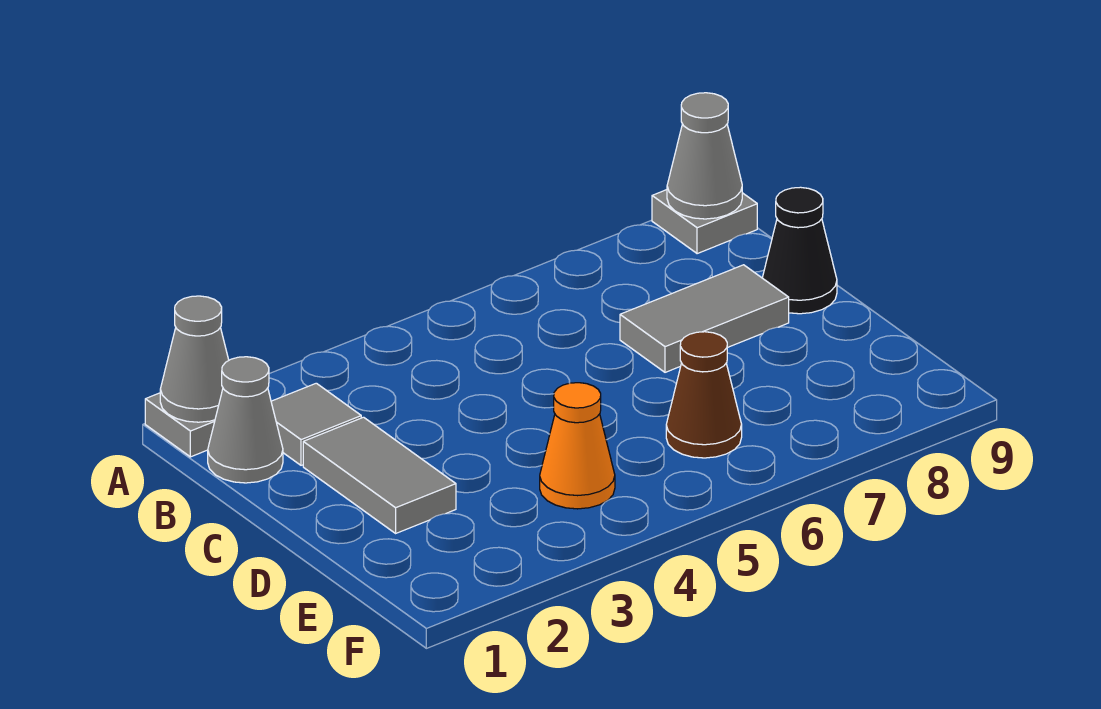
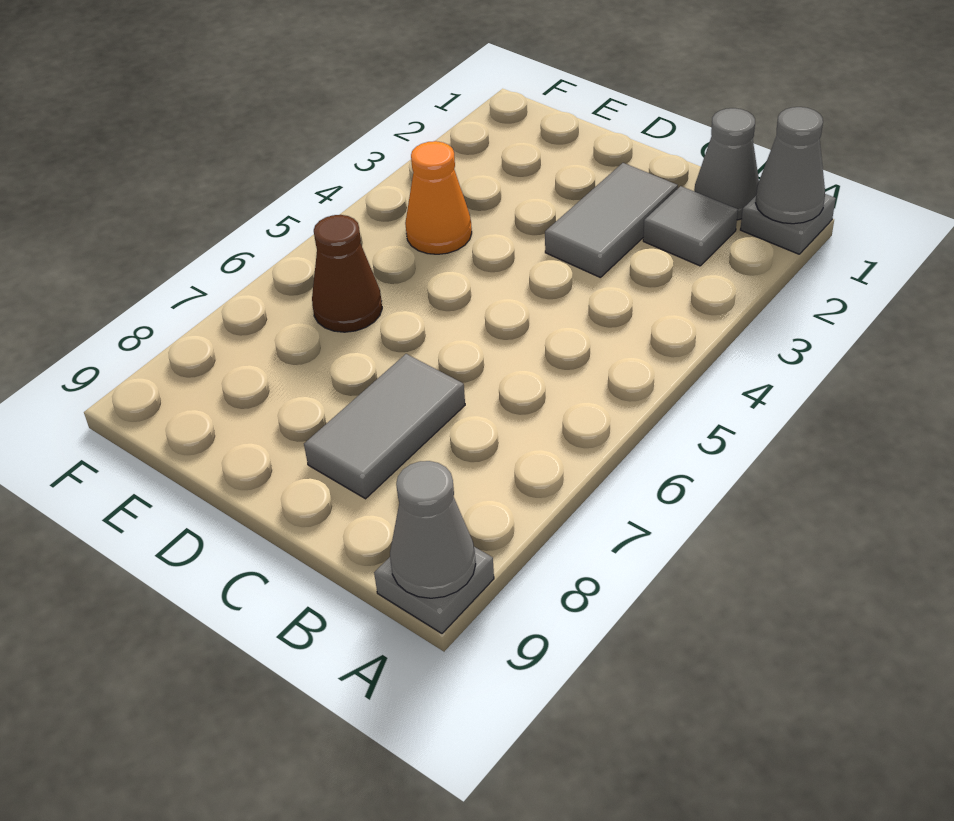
grey 1x2 tile [303,417,456,533] -> grey 1x2 tile turned to [545,163,678,278]
black 1x1 cone [762,187,837,314] -> none

